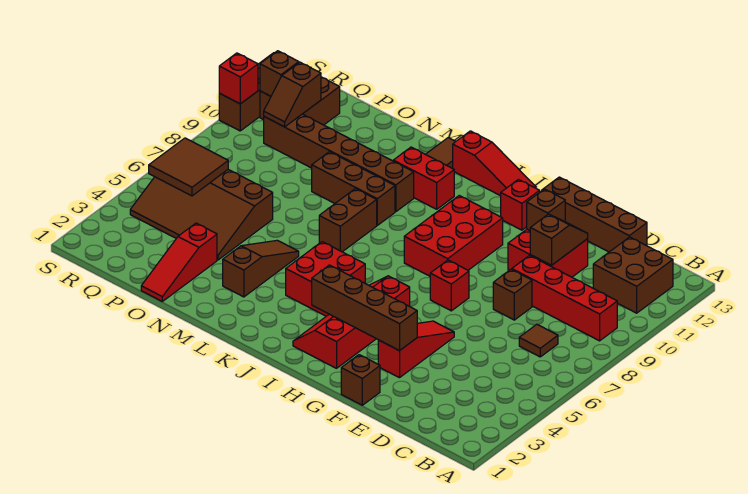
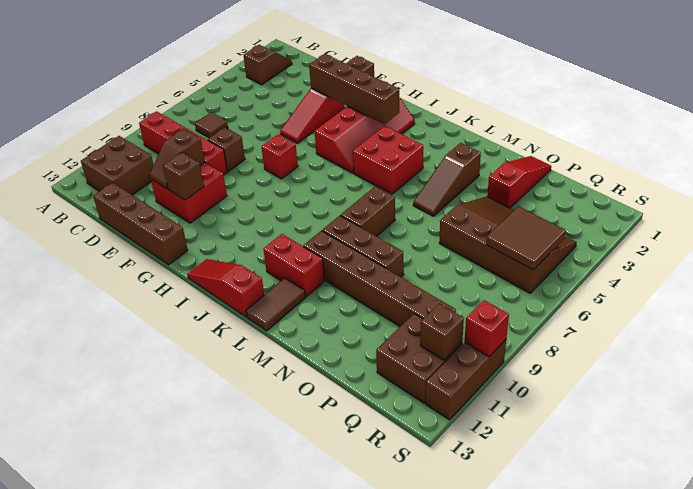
red 2x3 brick [404,196,503,276] -> none
red 1x1 brick [501,179,540,230] -> none
brown 1x2 slope [264,62,321,127] -> brown 1x2 slope moved to [243,45,292,85]

